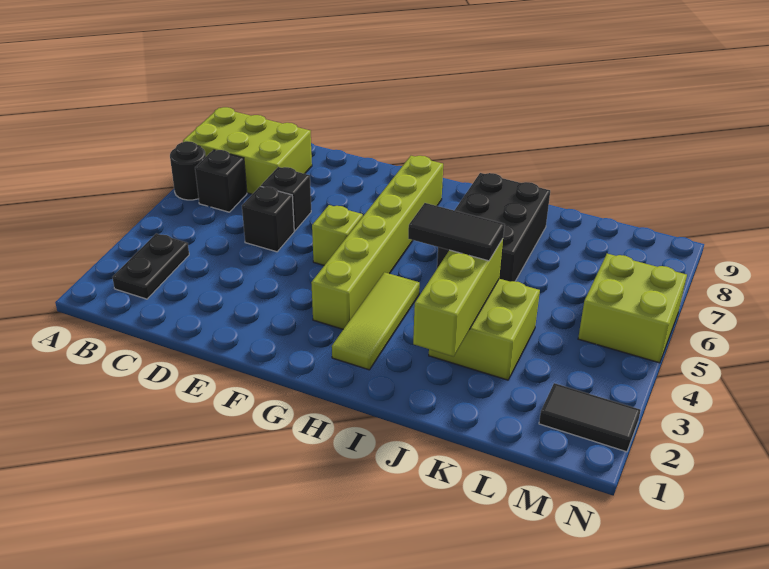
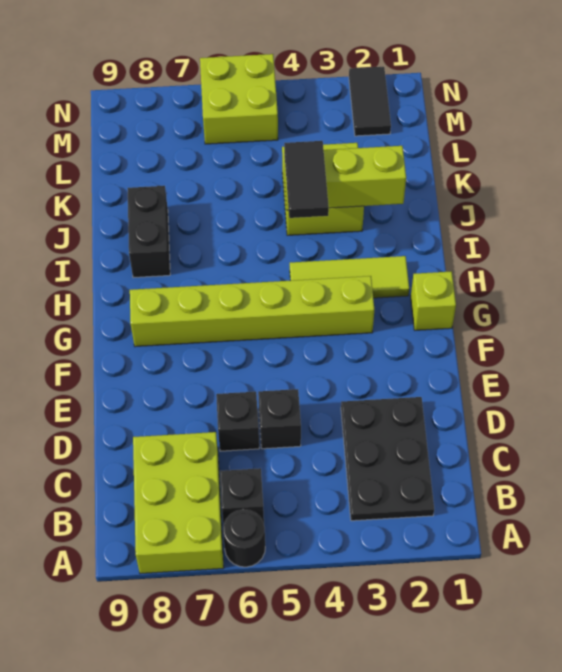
black 1x2 plate [112,233,189,299] -> black 2x3 plate [341,397,434,521]
lime 1x1 brick [312,205,363,265] -> lime 1x1 brick moved to [411,271,456,330]
black 2x3 brick [437,173,550,282] -> black 1x2 brick [128,186,170,278]

